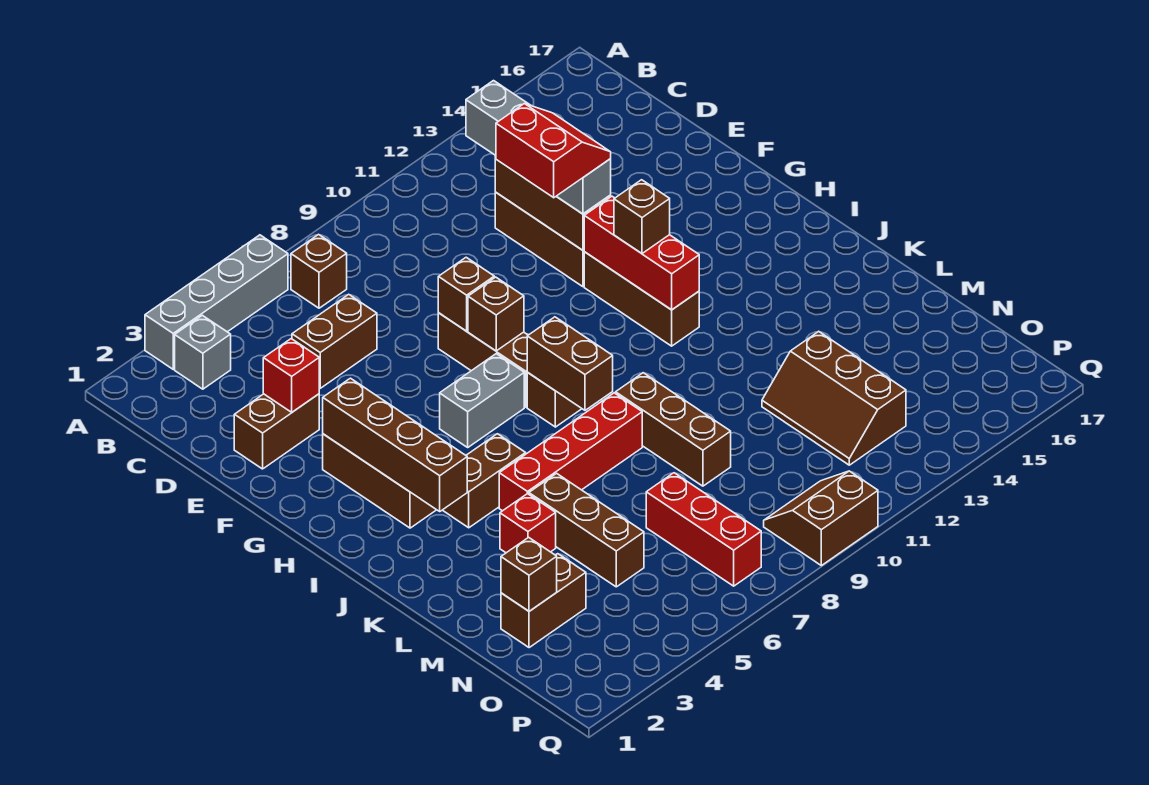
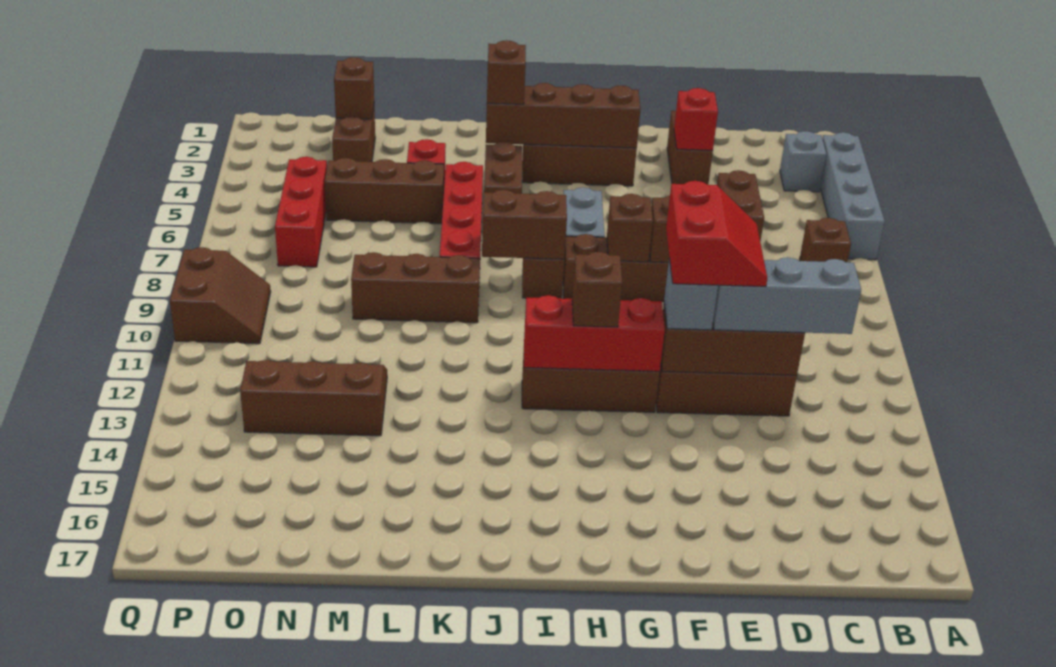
red 2x2 slope [496,104,611,198] -> red 2x2 slope turned to [666,181,767,287]
none -> brown 1x1 brick [487,40,526,104]
red 1x3 brick [646,473,761,586] -> red 1x3 brick turned to [275,157,327,267]

